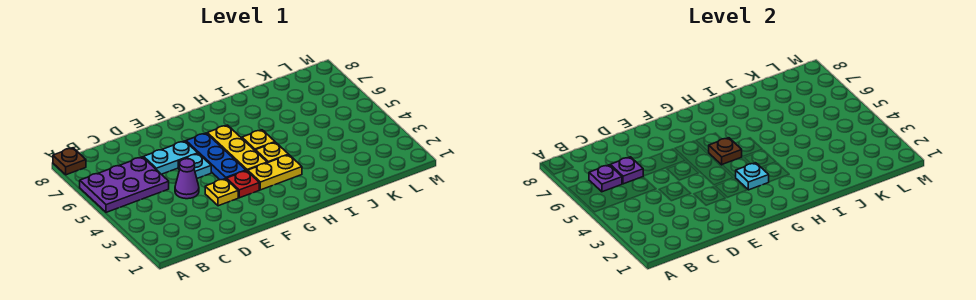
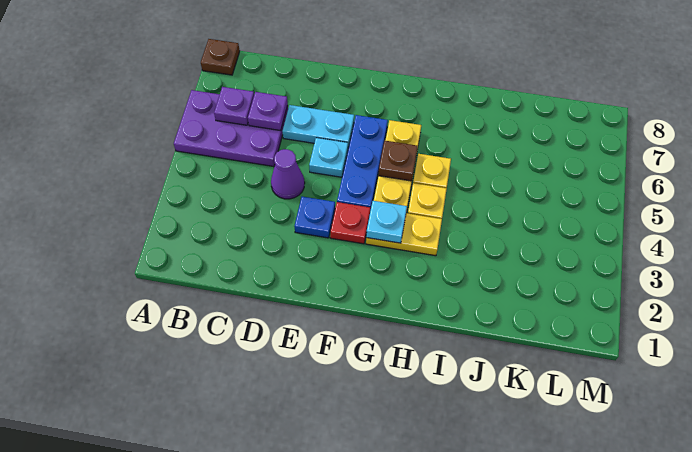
yellow 1x1 plate [205,179,238,206] -> blue 1x1 plate [294,197,335,238]

